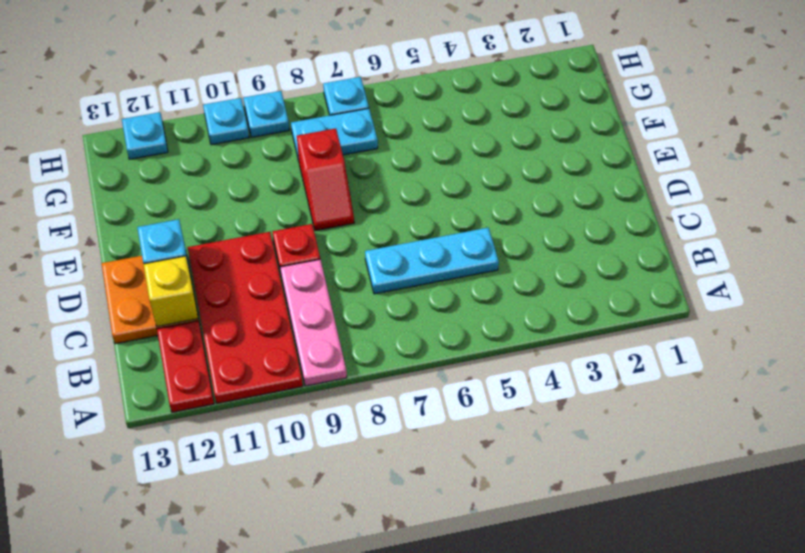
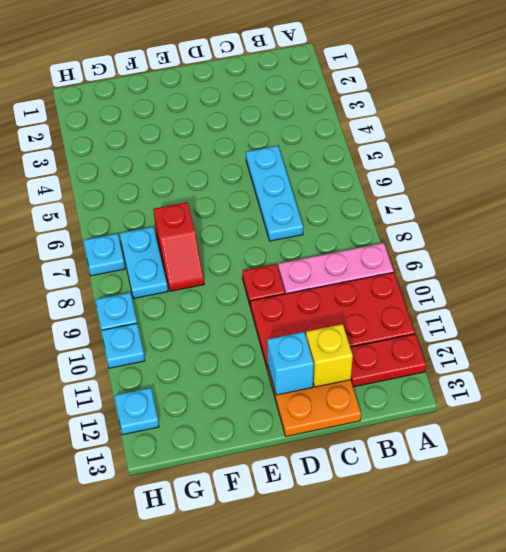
red 1x2 slope [297,129,354,231] -> red 1x2 slope turned to [153,202,204,291]

